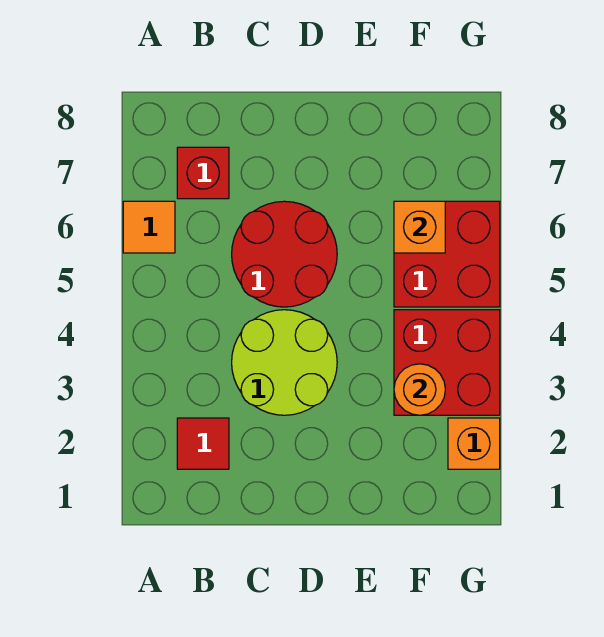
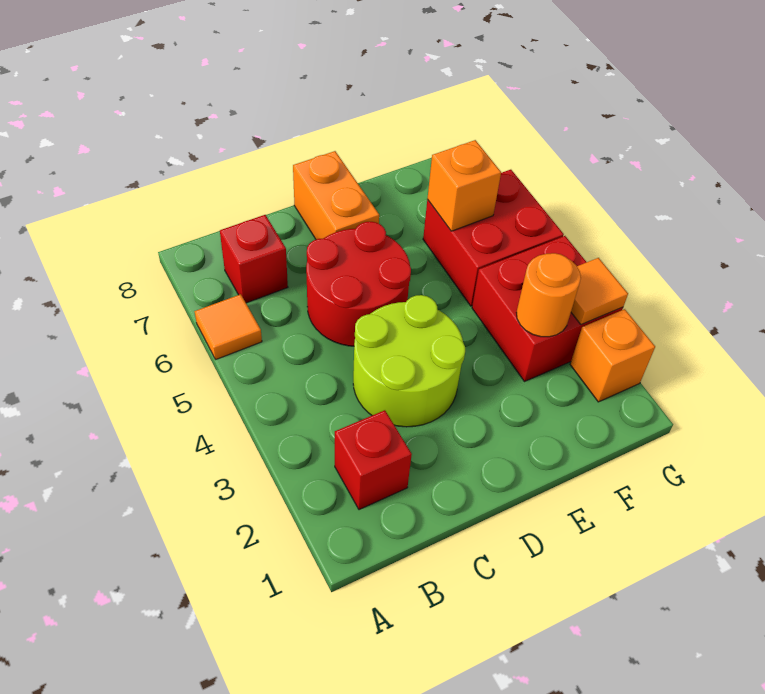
red 1x1 tile [177,418,229,469] -> red 1x1 brick [335,410,412,510]
none -> orange 1x2 brick [293,151,379,240]
none -> orange 1x1 tile [571,258,628,325]

